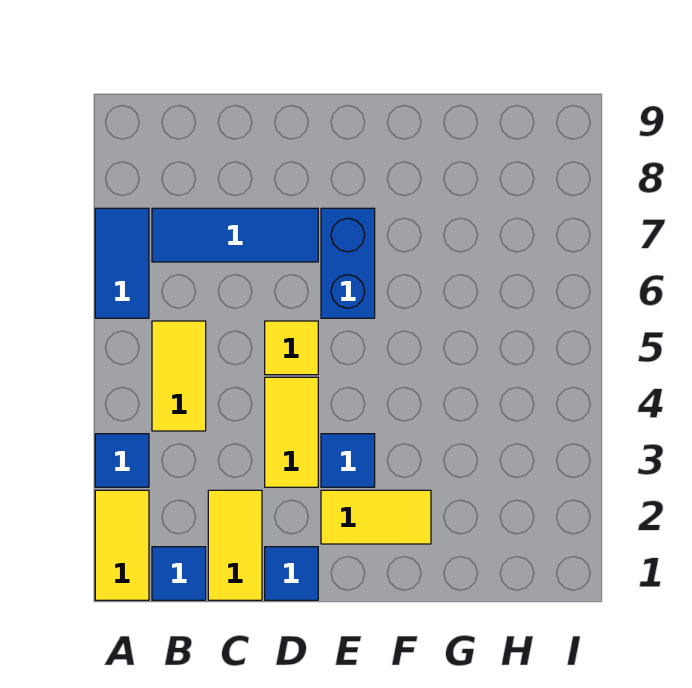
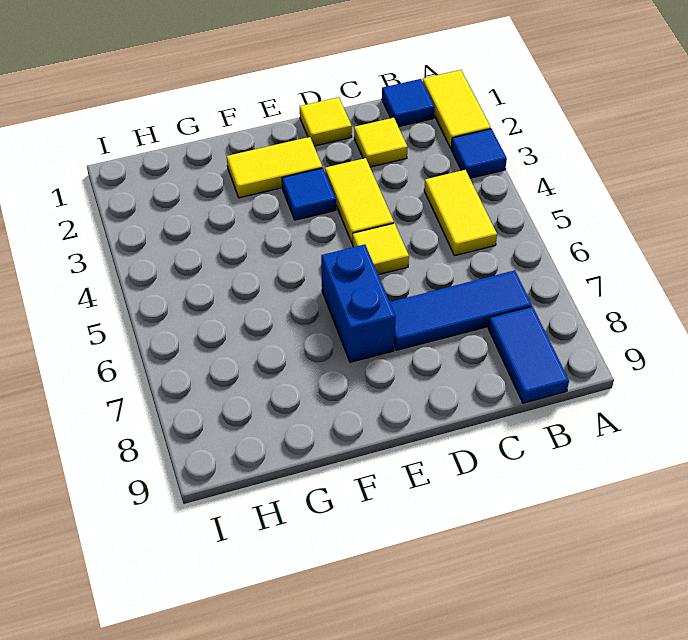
blue 1x2 tile [95,208,149,318] -> blue 1x2 tile moved to [488,306,569,403]
yellow 1x2 tile [208,490,262,600] -> yellow 1x1 tile [354,118,408,167]
blue 1x1 tile [265,547,318,600] -> yellow 1x1 tile [300,97,352,146]

